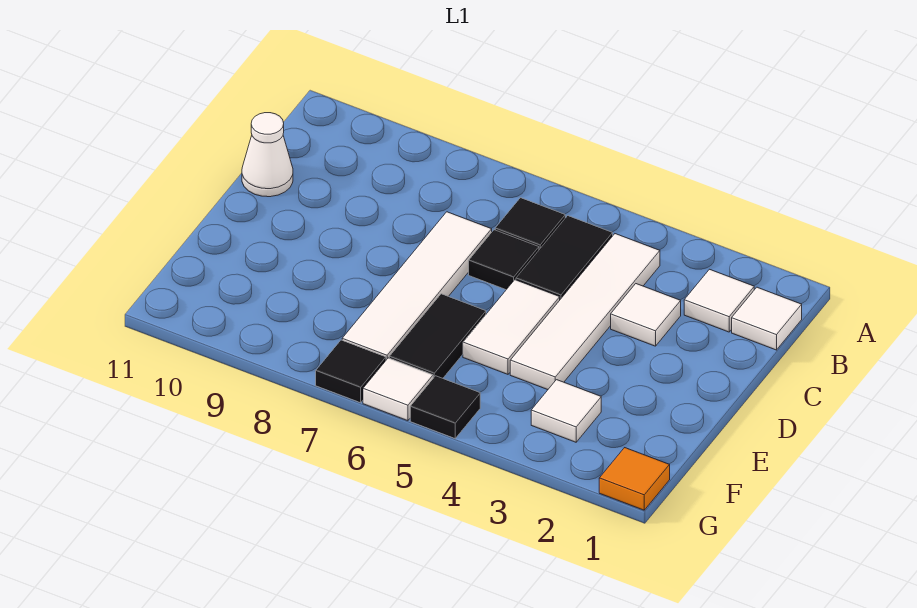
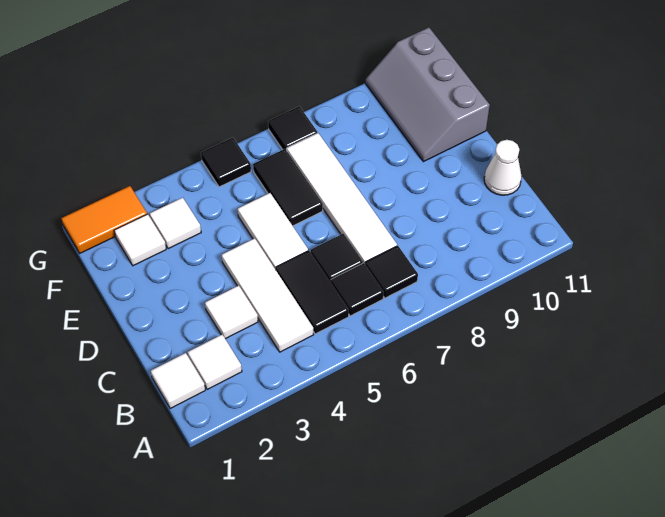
white 1x4 tile [510,234,660,390] -> white 1x3 tile [222,238,313,352]
none -> black 1x1 tile [365,246,418,298]
none -> grey 2x3 slope [366,27,490,162]
orange 1x1 tile [599,448,670,510] -> orange 1x2 tile [61,186,147,253]
white 1x1 tile [363,358,433,421] -> white 1x1 tile moved to [114,214,166,266]

